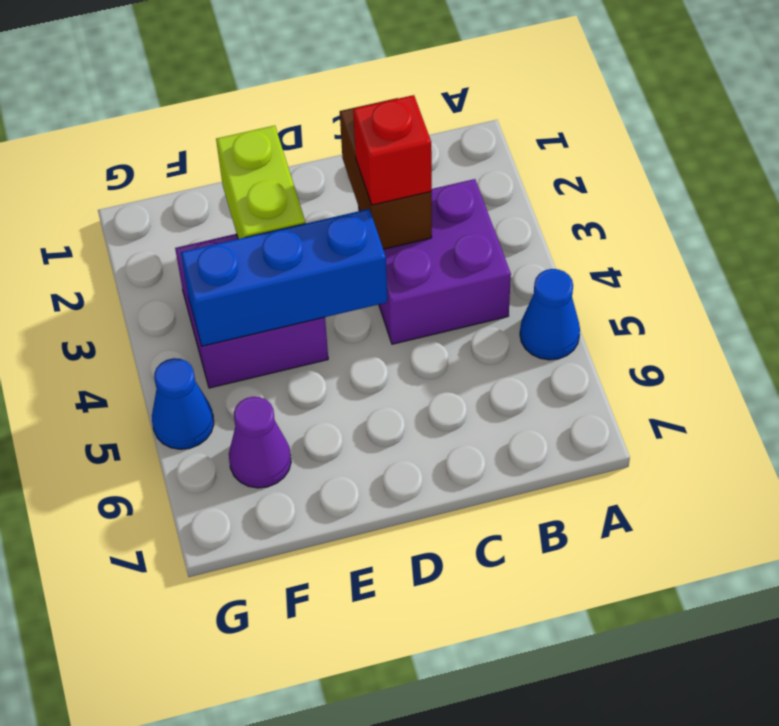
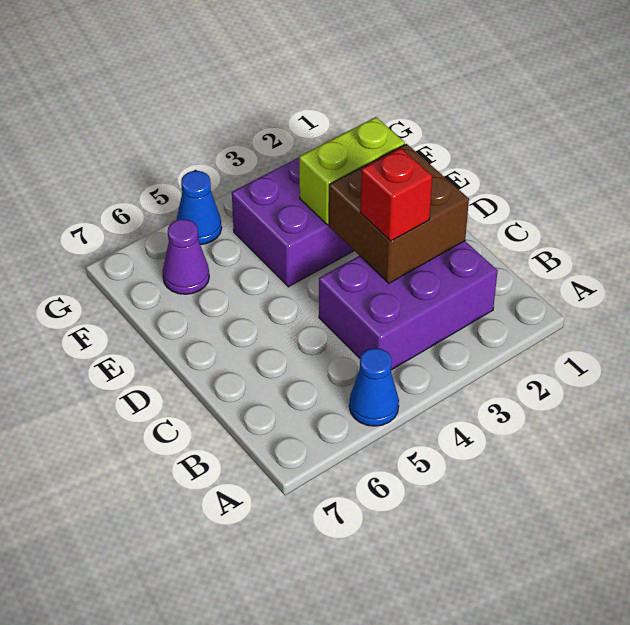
purple 2x2 brick [358,179,511,344] -> purple 2x3 brick [319,241,498,370]
brown 1x2 brick [340,98,432,249] -> brown 2x2 brick [329,144,469,283]
blue 1x3 brick [181,209,387,346] -> none

